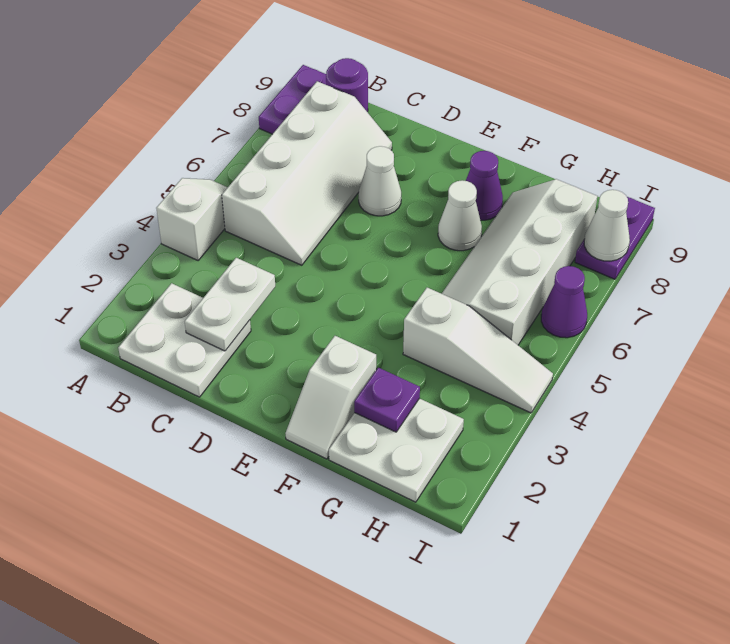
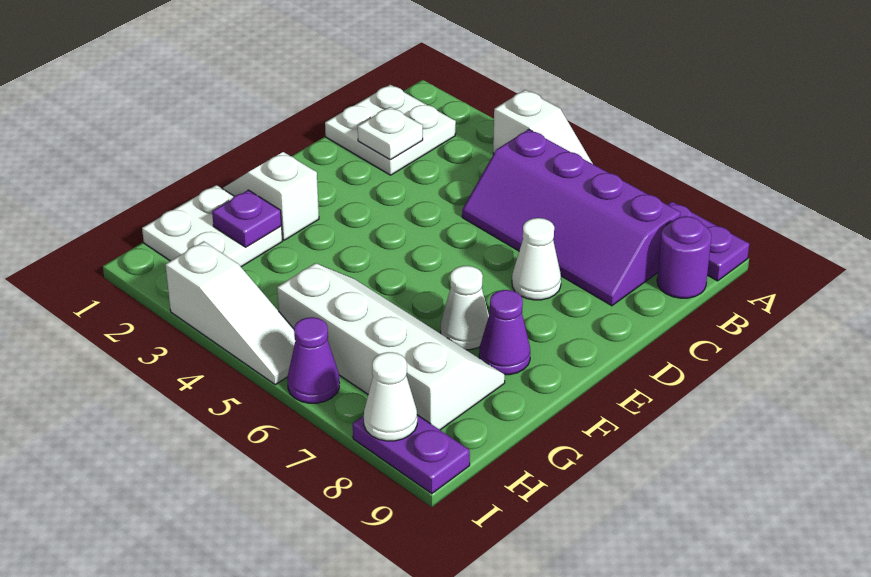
white 2x4 slope [222,81,392,265] -> purple 2x4 slope [462,129,681,306]
white 1x2 plate [185,258,275,351] -> white 1x1 plate [358,107,423,160]
white 1x3 slope [403,288,553,413] -> white 1x3 slope turned to [165,241,295,385]

